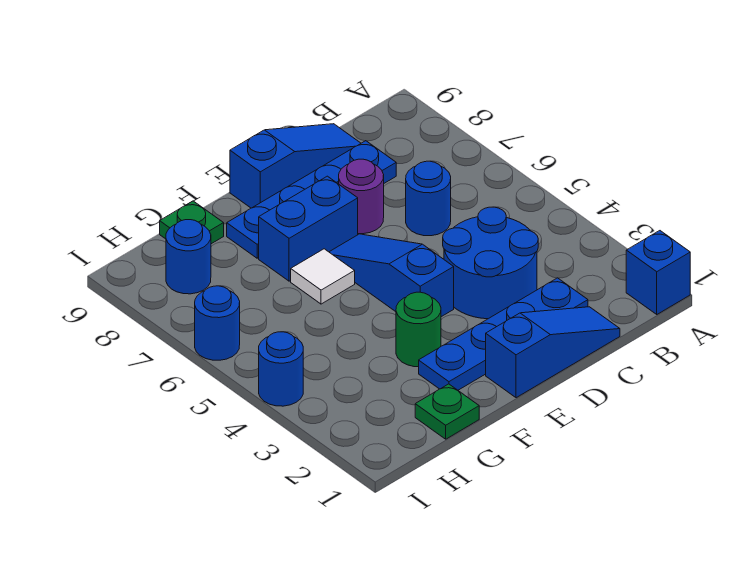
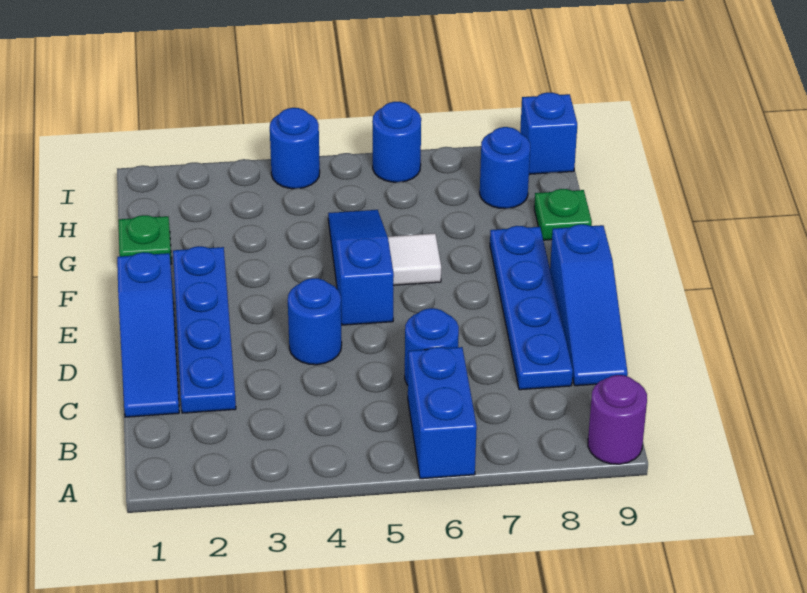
blue 1x1 brick [626,231,690,314] -> blue 1x1 brick moved to [520,92,577,174]
blue 2x2 round brick [443,207,538,319] -> blue 1x1 round brick [288,278,342,365]
purple 1x1 round brick [339,159,384,234] -> purple 1x1 round brick moved to [588,375,647,464]
blue 1x3 slope [329,234,454,317] -> blue 1x3 slope turned to [328,210,394,325]
blue 1x2 brick [259,176,358,281] -> blue 1x2 brick moved to [408,347,477,479]
green 1x1 round brick [396,292,441,367] -> none

